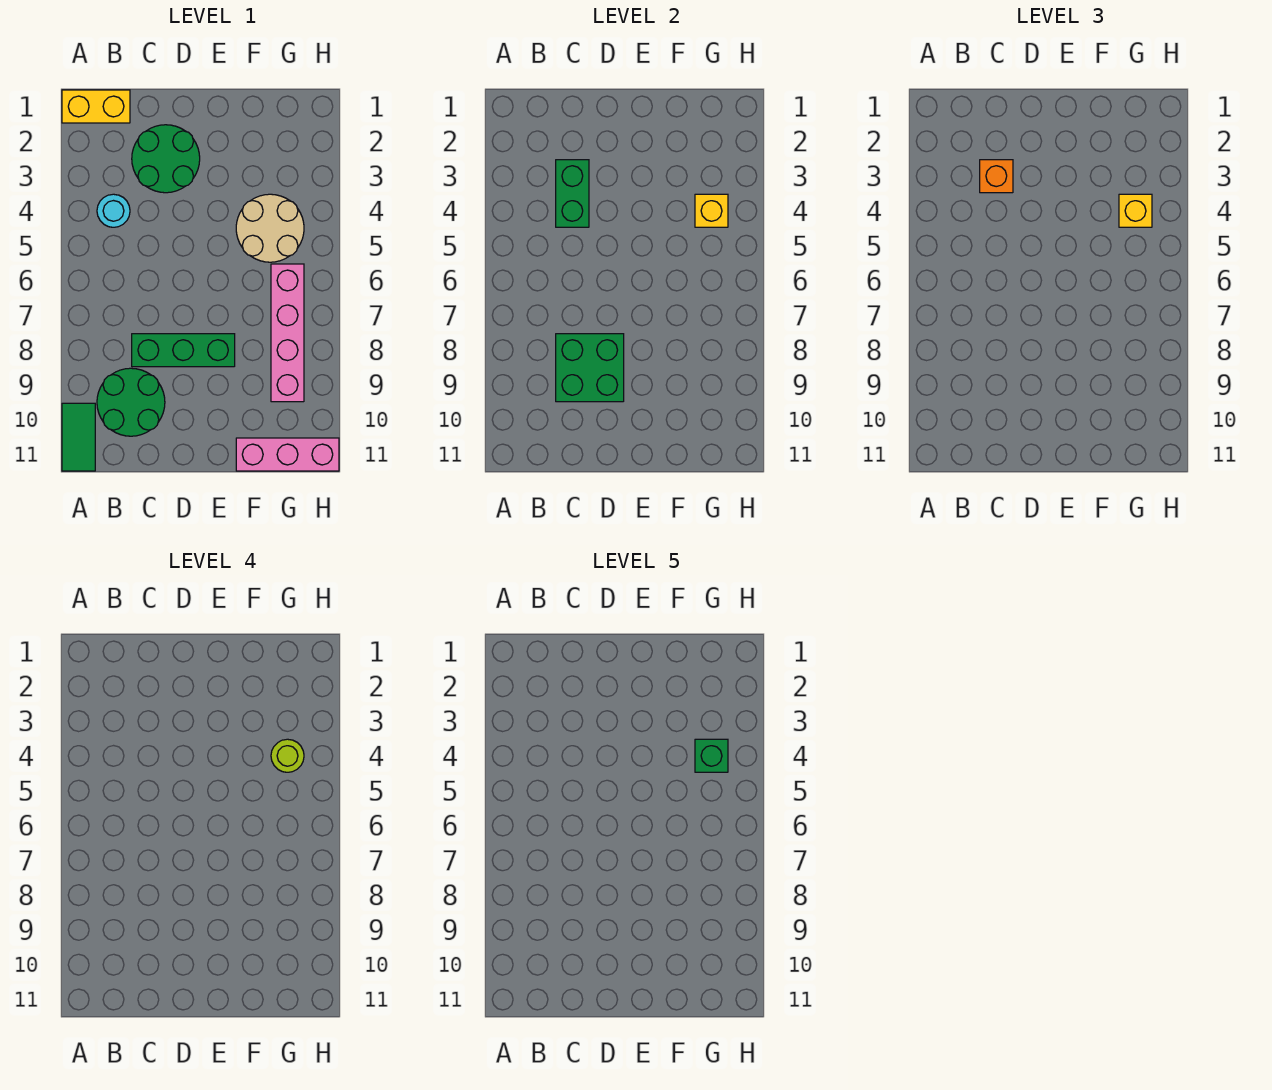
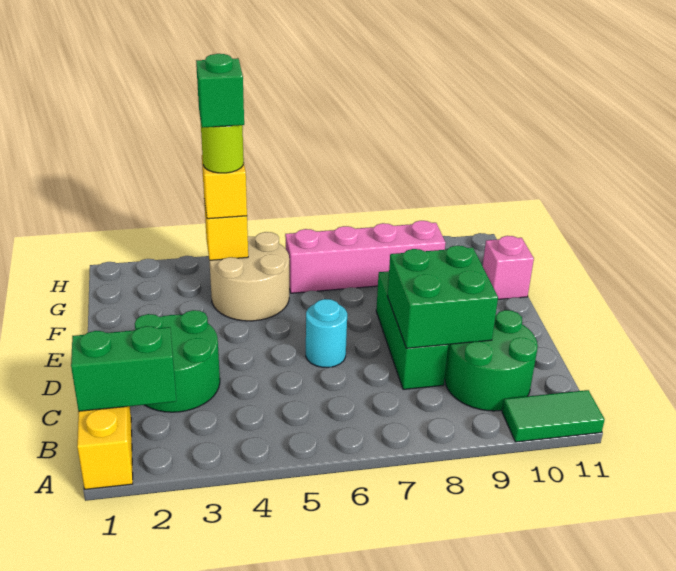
cyan 1x1 round brick [97,194,130,227] -> cyan 1x1 round brick moved to [306,299,347,367]
green 1x2 brick [556,160,589,227] -> green 1x2 brick moved to [71,326,176,411]
orange 1x1 brick [980,160,1013,193] -> none
pink 1x3 brick [236,438,339,471] -> pink 1x1 brick [483,236,534,299]

